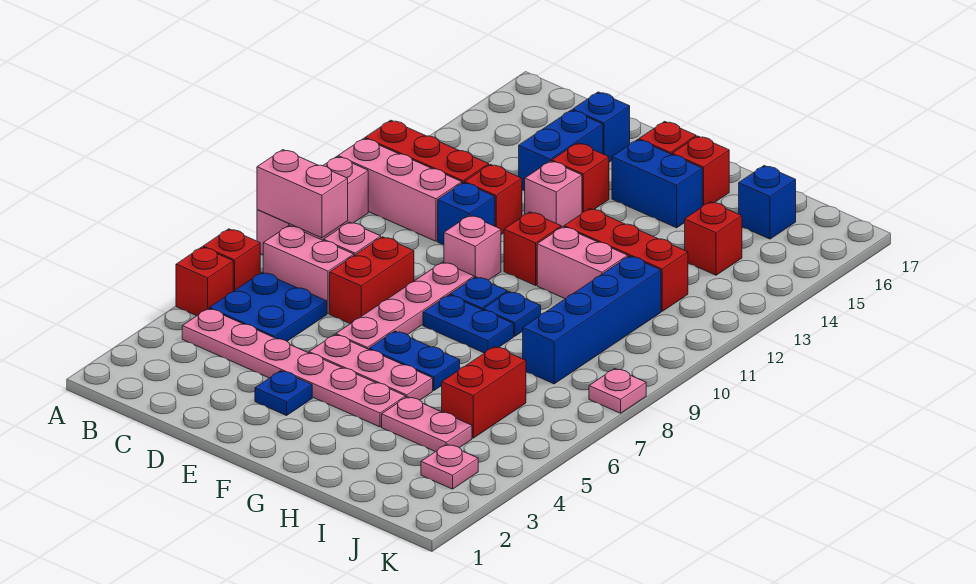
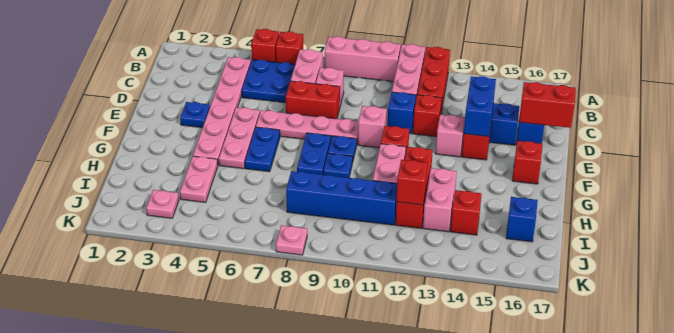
pink 1x2 brick [257,150,348,238] -> pink 1x2 brick moved to [423,168,457,232]
blue 1x2 brick [612,140,702,228] -> blue 1x2 brick moved to [464,76,496,137]
red 1x1 brick [672,136,729,206] -> red 1x1 brick moved to [396,160,428,205]
red 1x2 brick [442,347,526,438] -> red 1x2 brick moved to [519,82,576,128]

